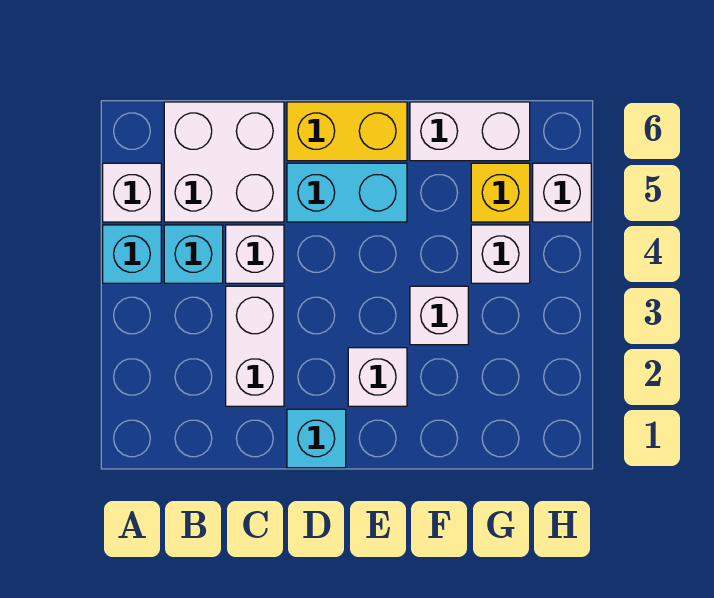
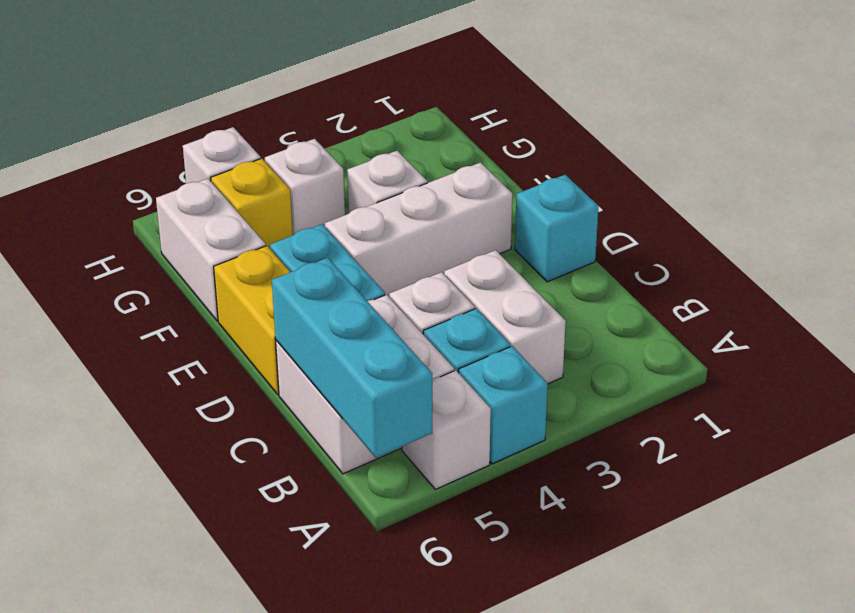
none -> cyan 1x3 brick [272,258,432,458]
white 1x2 brick [226,286,284,406] -> white 1x2 brick turned to [444,250,566,384]
white 1x1 brick [348,348,407,406] -> white 1x3 brick [325,163,512,297]

